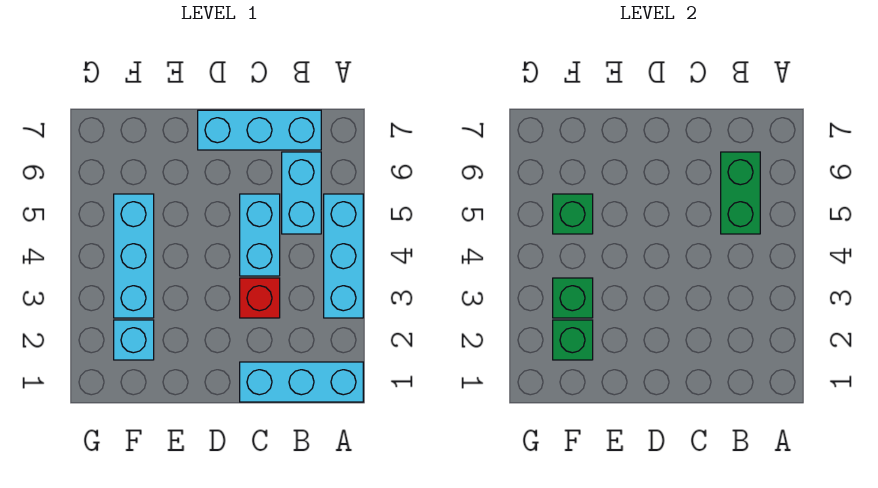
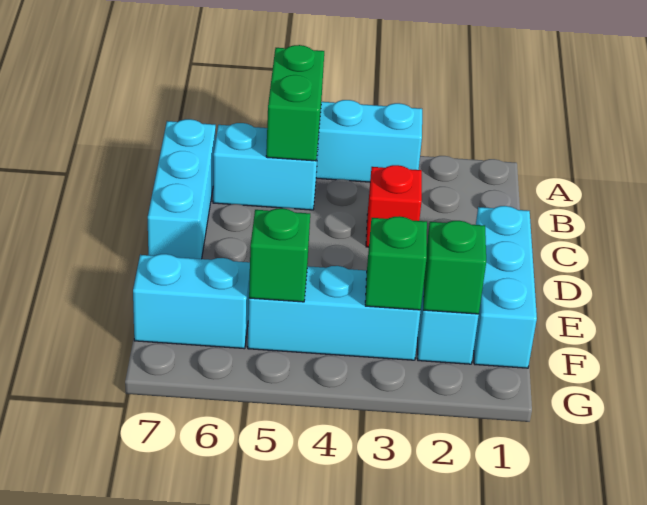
cyan 1x3 brick [240,362,363,402] -> cyan 1x3 brick moved to [474,206,537,368]
green 1x2 brick [721,152,760,234] -> green 1x2 brick turned to [266,45,324,161]
cyan 1x2 brick [240,194,280,276] -> cyan 1x2 brick moved to [133,254,250,349]

